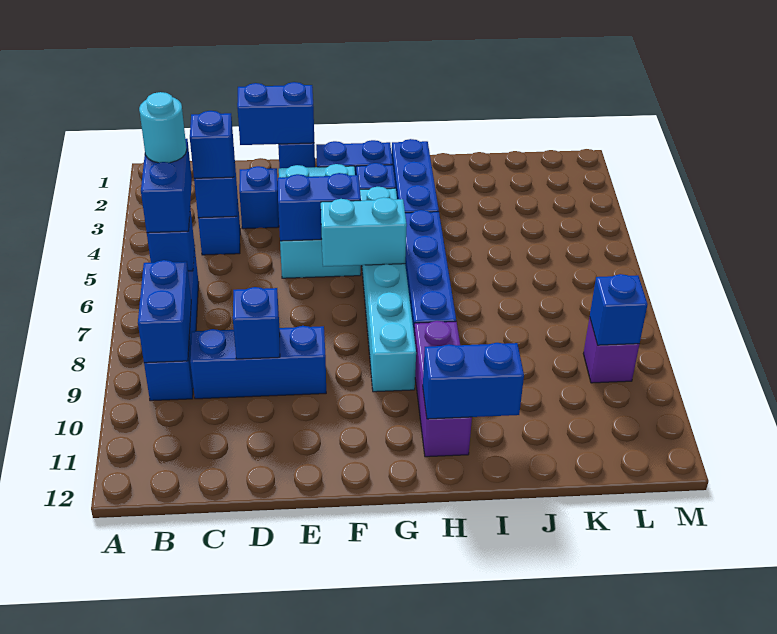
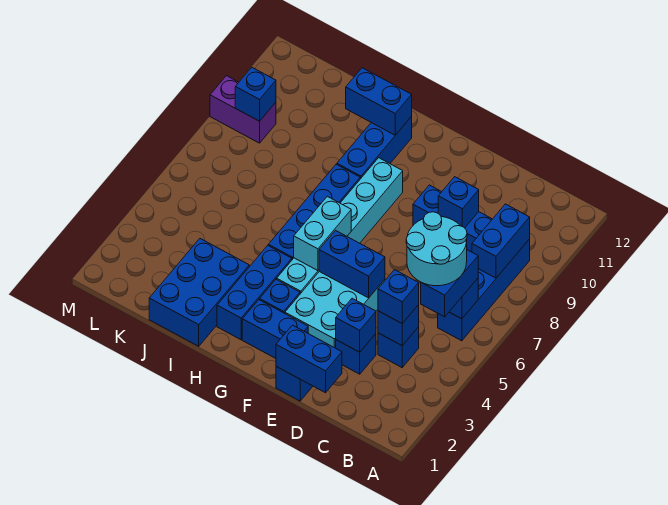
cyan 1x1 round brick [139,92,187,163] -> cyan 2x2 round brick [406,212,467,286]
none -> blue 1x1 brick [336,298,376,352]
cyan 1x2 brick [321,197,407,267] -> cyan 1x2 brick turned to [294,196,351,271]
purple 1x3 brick [414,321,472,457] -> blue 1x3 brick [337,117,412,179]
none -> blue 2x3 brick [149,239,249,346]
purple 1x1 brick [583,317,639,383] -> purple 1x2 brick [210,76,276,143]

